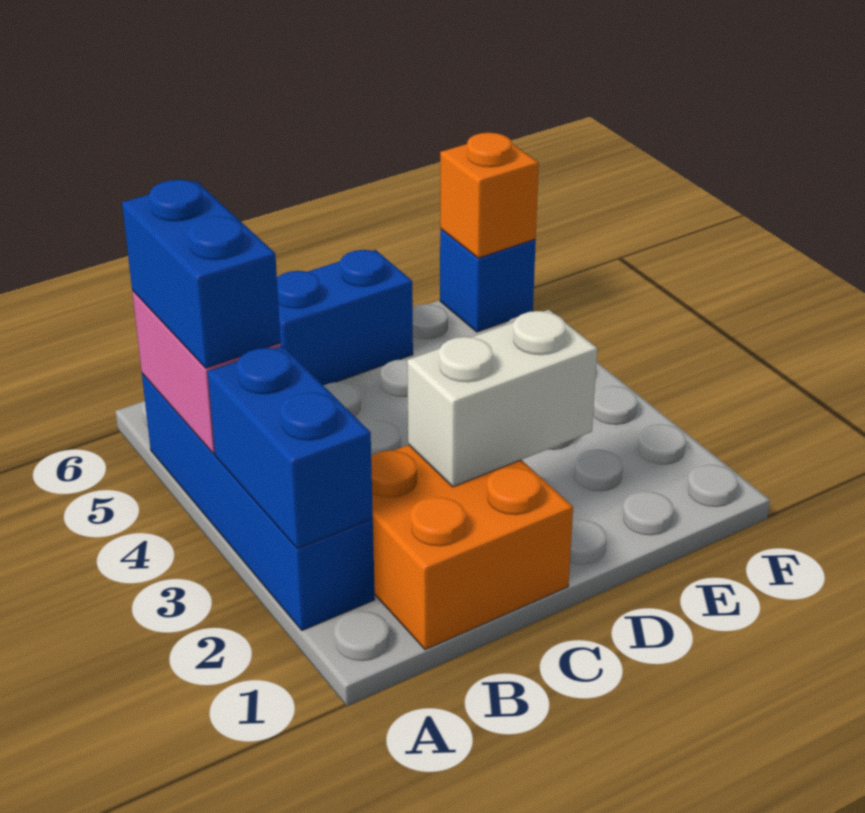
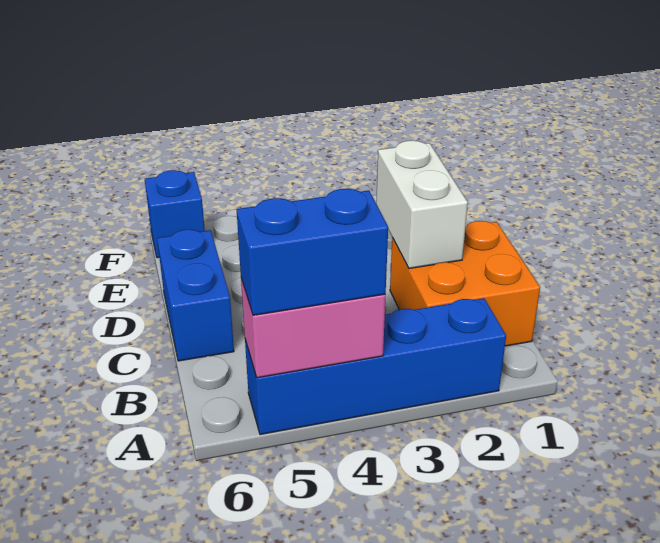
blue 1x2 brick [208,346,373,549] -> none
orange 1x1 brick [440,133,539,258] -> none

